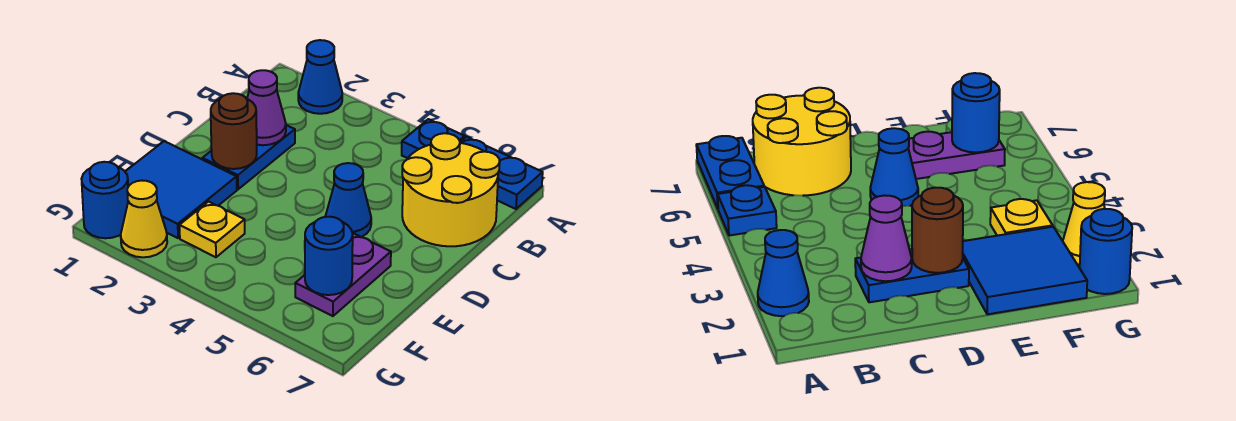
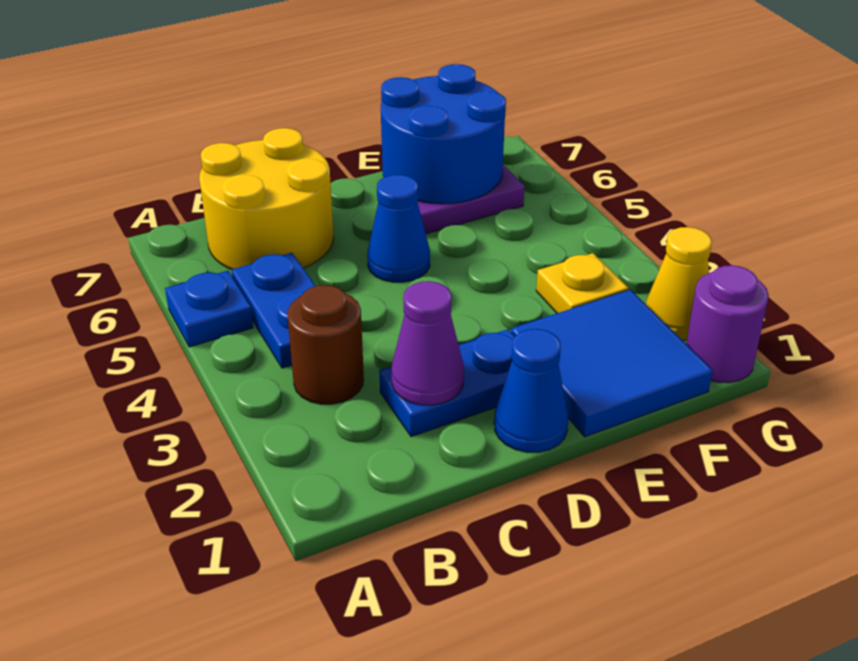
blue 1x1 cone [298,40,342,114] -> blue 1x1 cone moved to [494,329,568,452]
blue 1x2 plate [460,137,543,209] -> blue 1x2 plate moved to [231,253,315,368]
brown 1x1 round brick [211,93,257,169] -> brown 1x1 round brick moved to [287,285,364,404]
blue 1x1 round brick [305,217,353,295] -> blue 2x2 round brick [381,64,506,204]
blue 1x1 round brick [82,162,128,238] -> purple 1x1 round brick [686,265,769,383]

